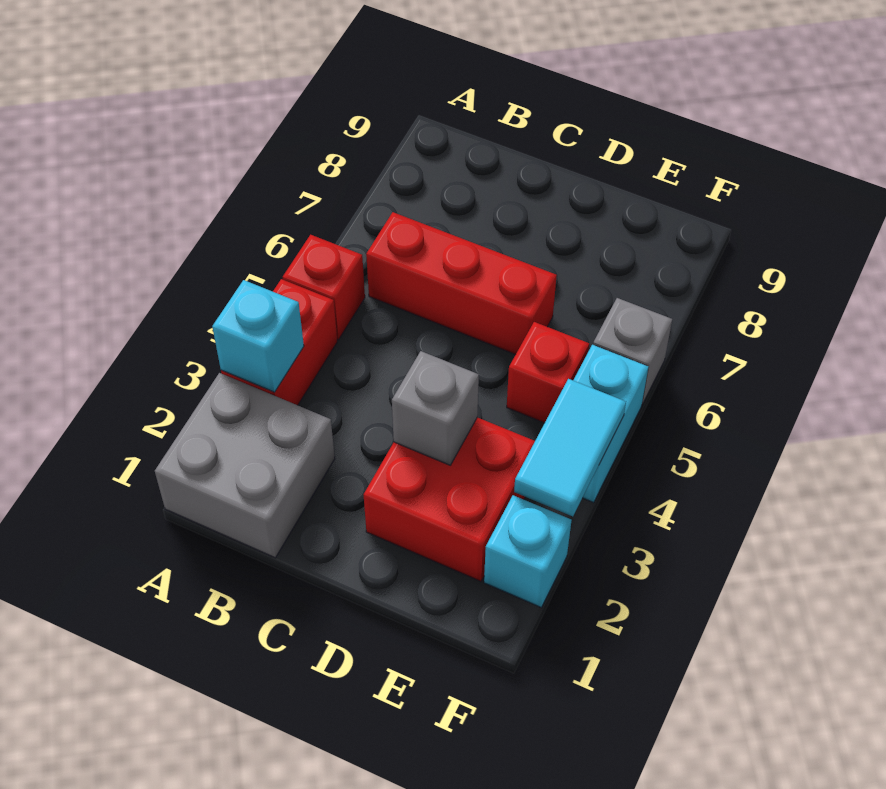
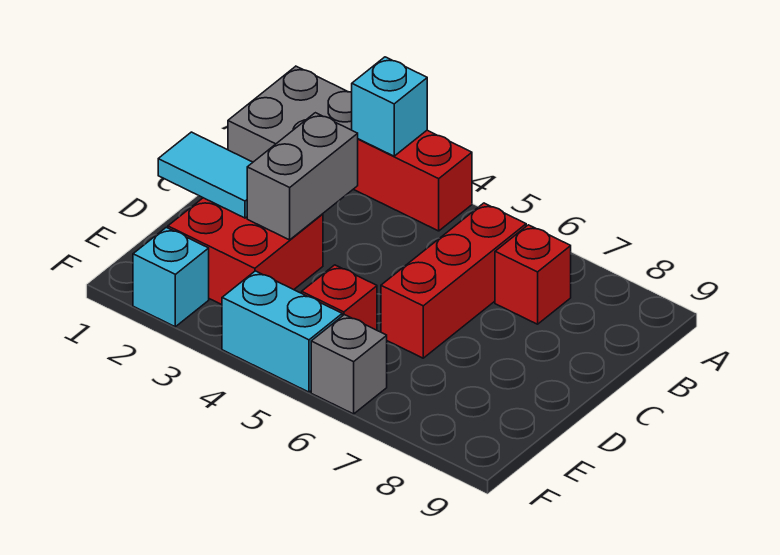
red 1x1 brick [283,235,365,340] -> red 1x1 brick moved to [495,225,571,324]
grey 1x1 brick [392,351,479,465] -> grey 1x2 brick [247,113,358,240]
cyan 1x2 tile [514,379,626,516] -> cyan 1x2 tile moved to [158,132,253,218]

